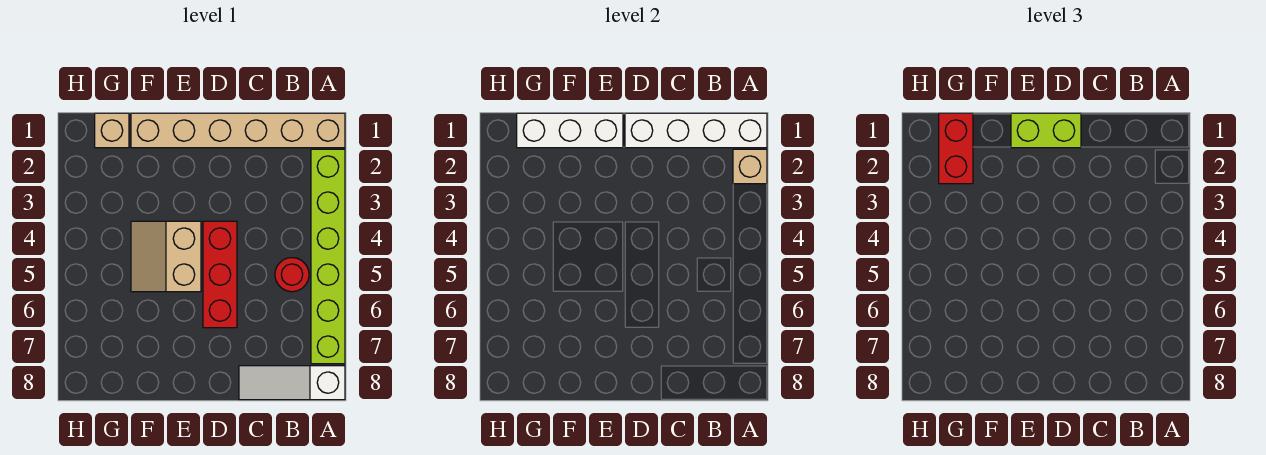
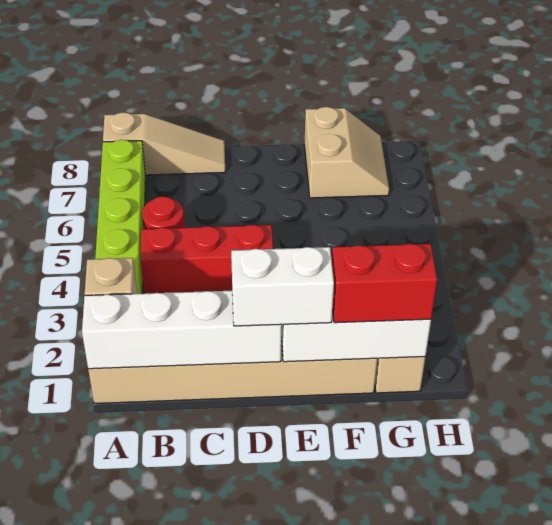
white 1x3 slope [239,366,345,400] -> tan 1x3 slope [103,112,225,175]
lime 1x2 brick [1011,113,1081,148] -> white 1x2 brick [231,247,334,326]
red 1x3 brick [203,221,237,328] -> red 1x3 brick turned to [140,225,273,294]
tan 2x2 slope [131,221,201,292] -> tan 2x2 slope moved to [304,107,389,198]
red 1x2 brick [939,113,973,184] -> red 1x2 brick turned to [332,244,437,323]

